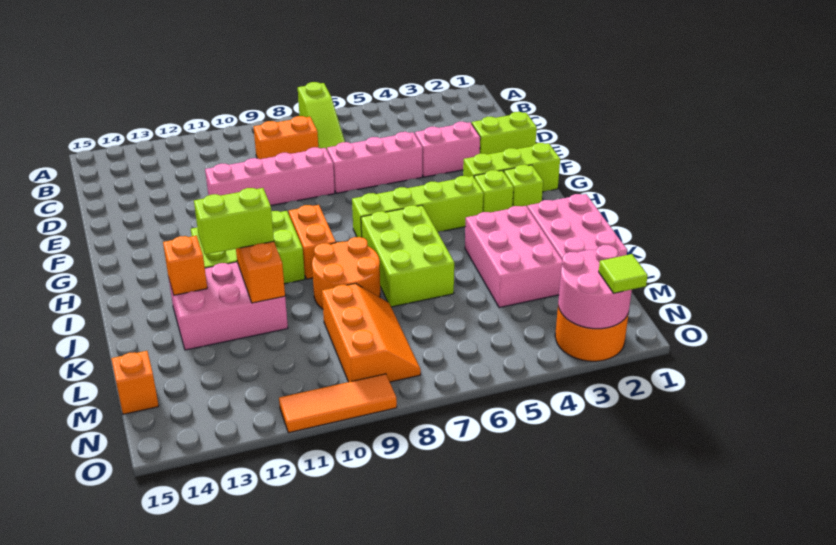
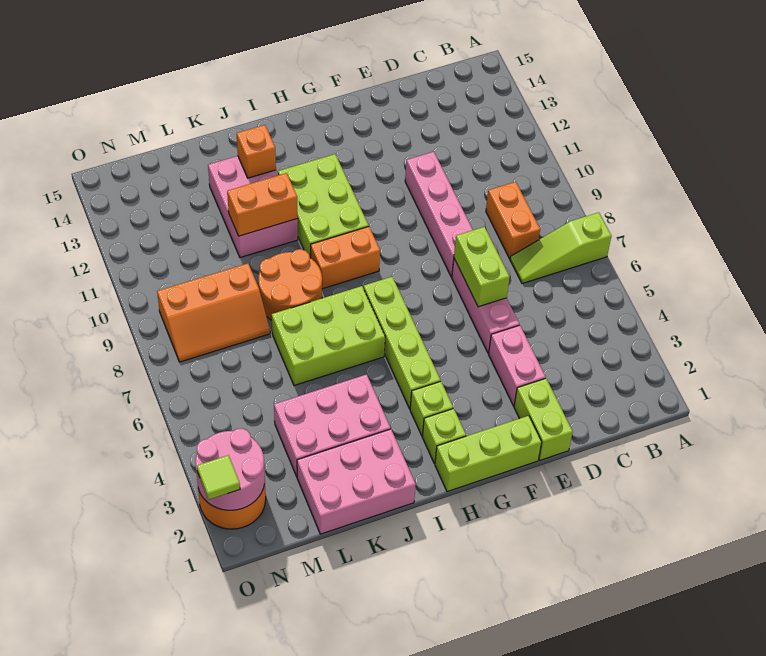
lime 1x3 brick [463,143,560,192] -> lime 1x3 brick turned to [435,416,542,492]
lime 1x2 brick [194,188,274,255] -> lime 1x2 brick moved to [454,227,510,307]
orange 1x1 brick [111,351,159,414] -> none
orange 1x3 tile [279,374,397,433] -> none

